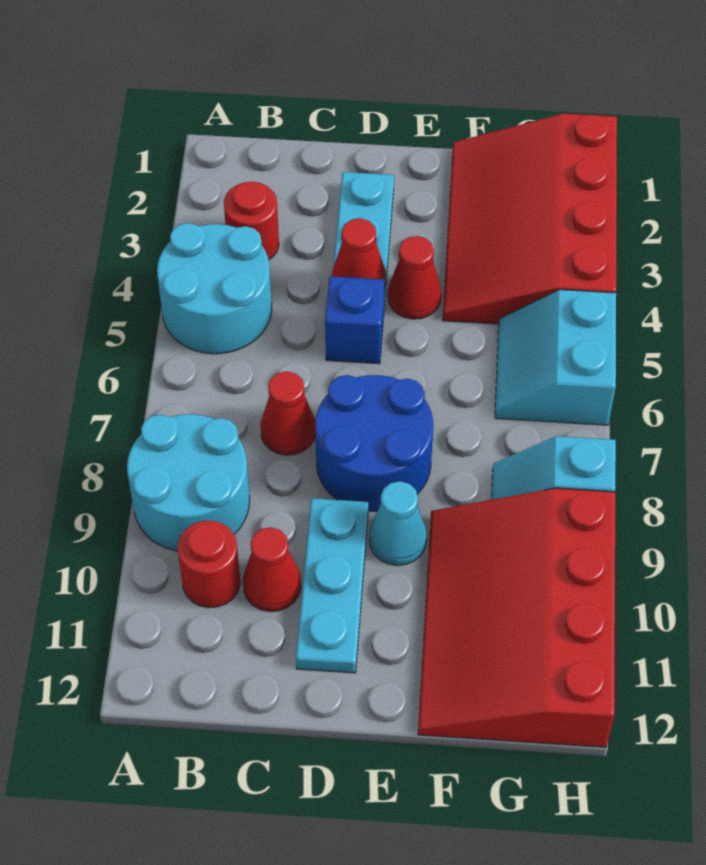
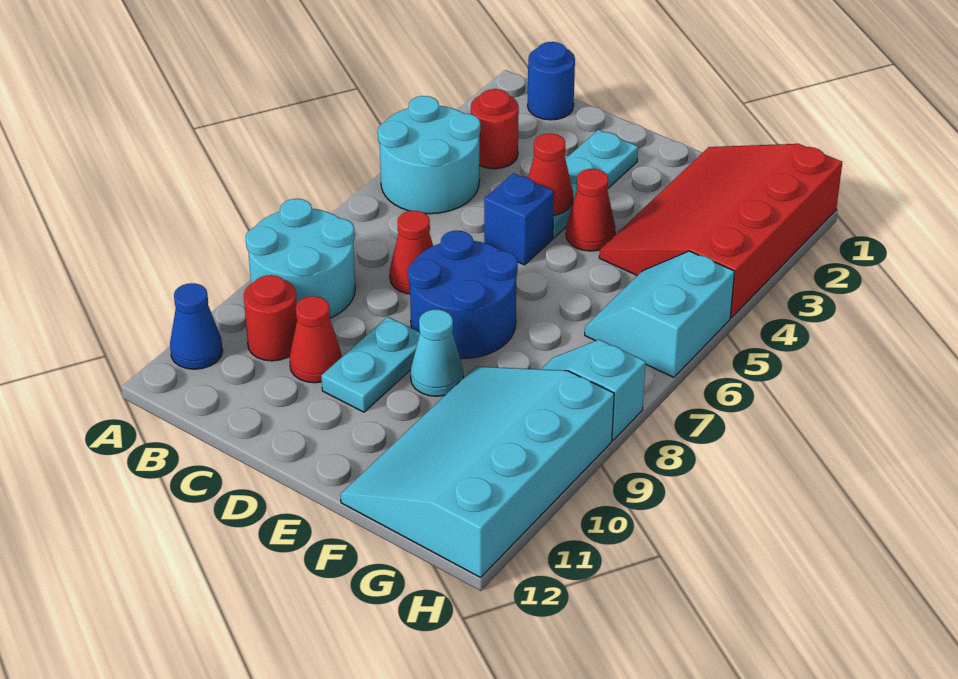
none -> blue 1x1 cone [170,283,223,369]
none -> blue 1x1 round brick [528,42,575,120]
cyan 1x3 plate [296,498,368,673] -> cyan 1x2 plate [321,317,420,412]
red 3x4 slope [418,488,615,747] -> cyan 3x4 slope [340,366,614,577]

